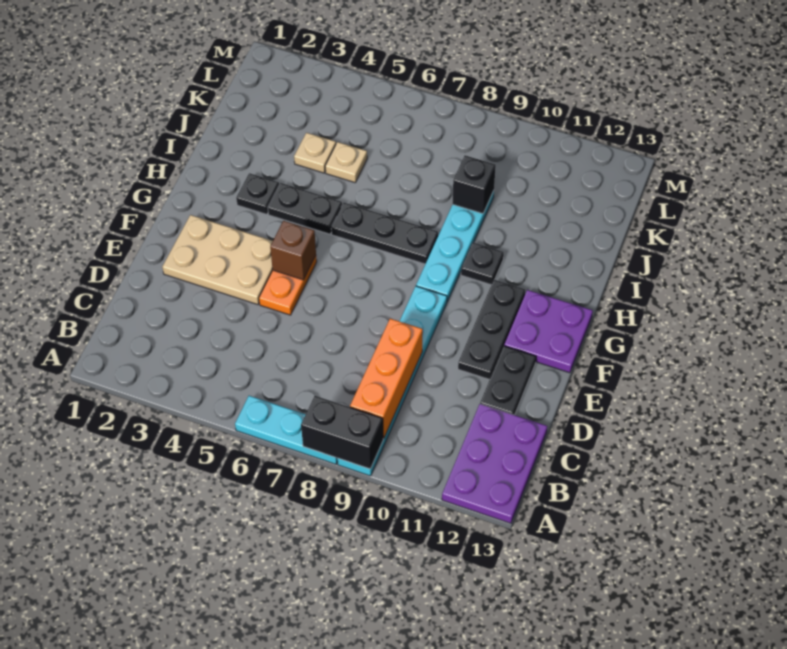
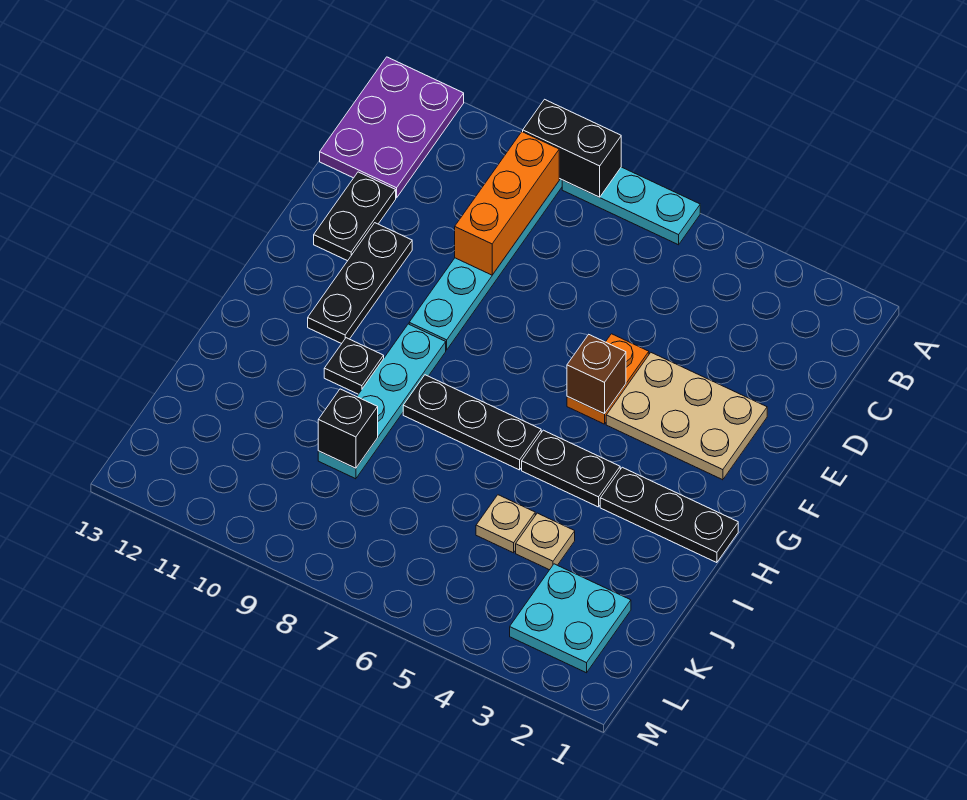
purple 2x2 plate [504,290,593,373] -> none
black 1x1 plate [236,173,279,214] -> black 1x3 plate [600,467,738,563]
none -> cyan 2x2 plate [510,564,631,673]

